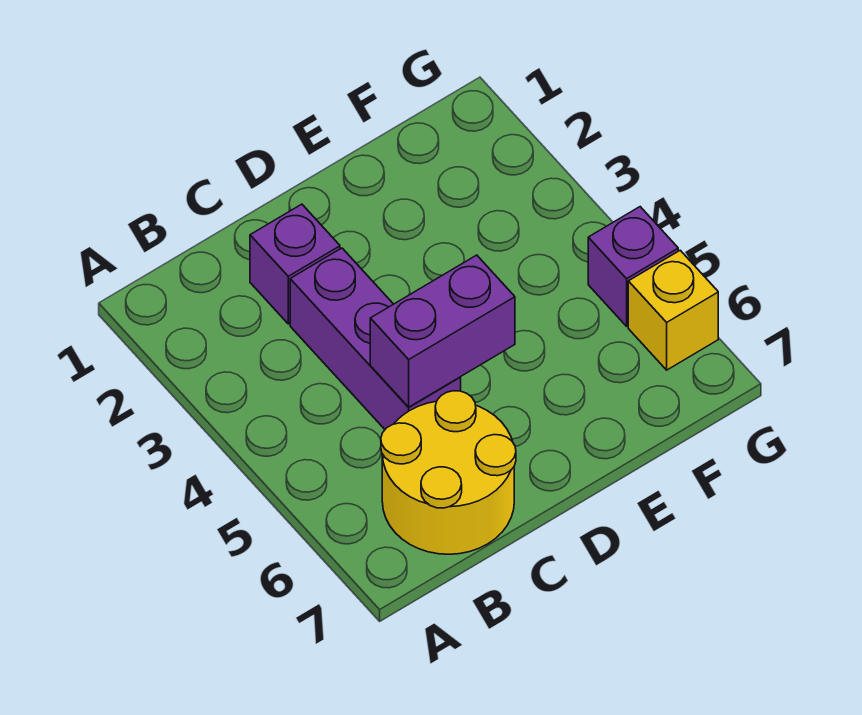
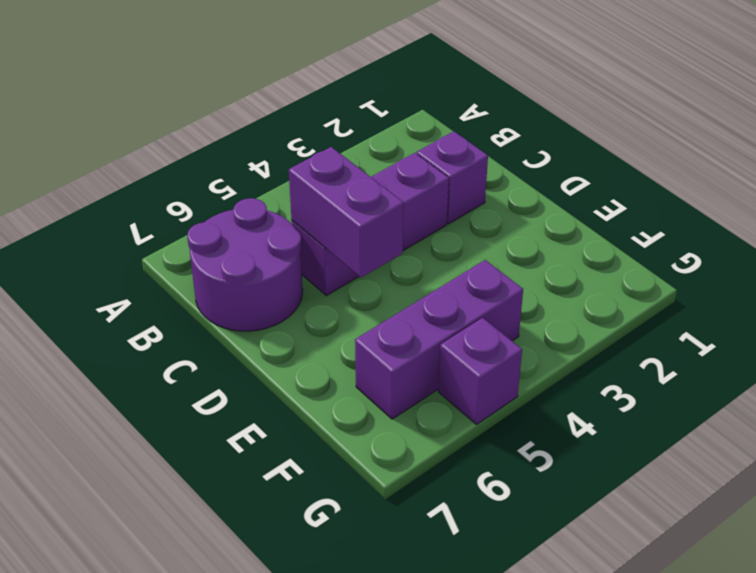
yellow 2x2 round brick [381,391,516,554] -> purple 2x2 round brick [187,198,303,331]
none -> purple 1x3 brick [355,260,523,419]
yellow 1x1 brick [628,250,718,370] -> none

